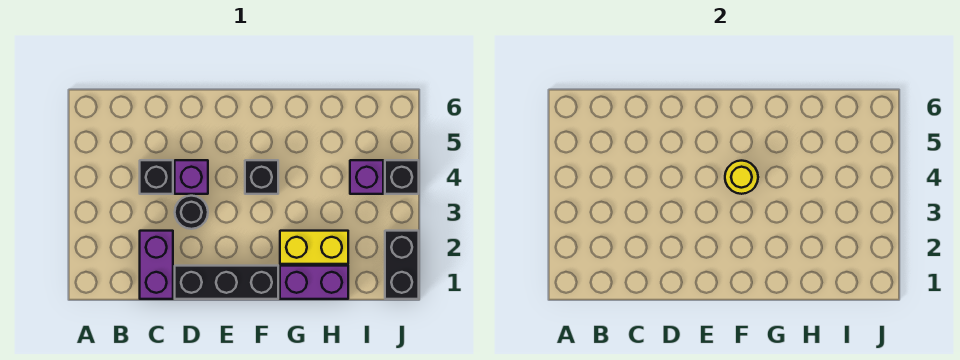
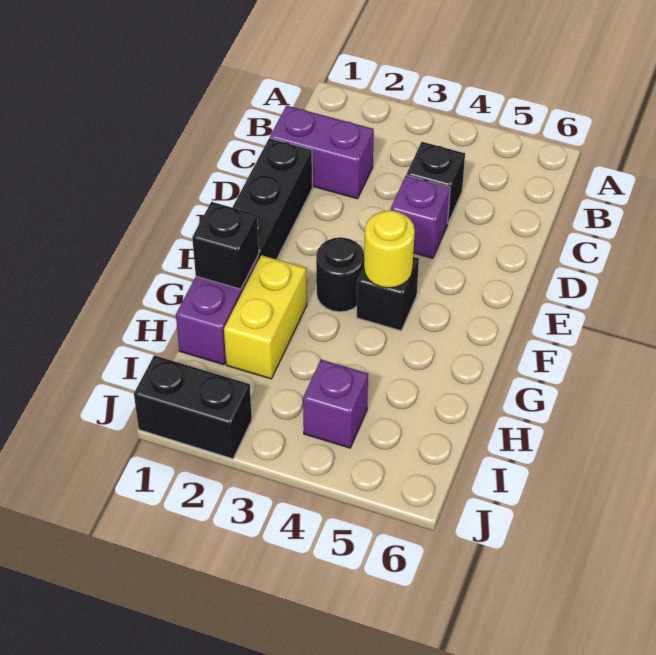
black 1x1 round brick [175,196,208,229] -> black 1x1 round brick moved to [316,237,364,312]
black 1x1 brick [385,160,419,194] -> black 1x1 brick moved to [192,202,259,289]

